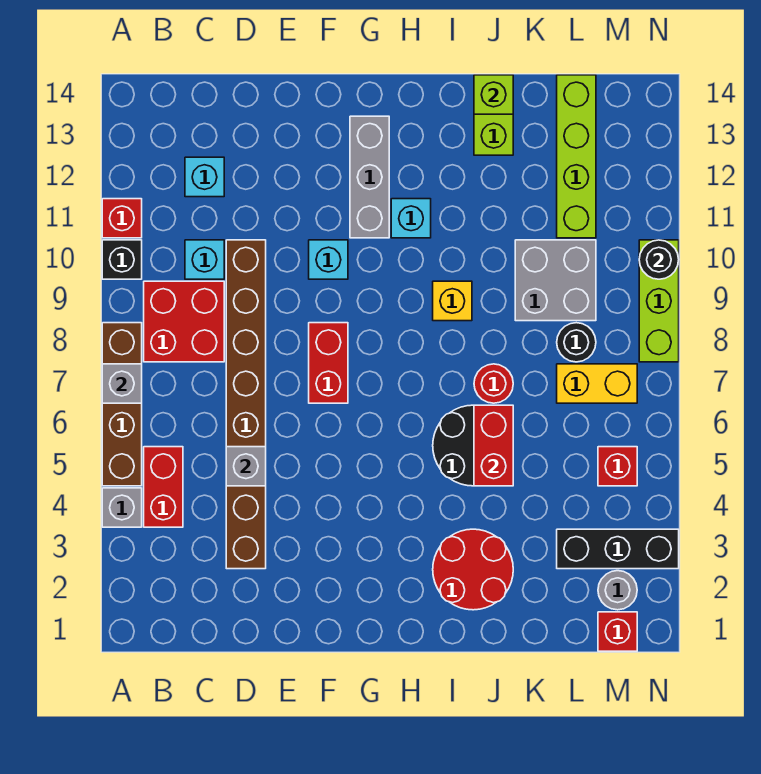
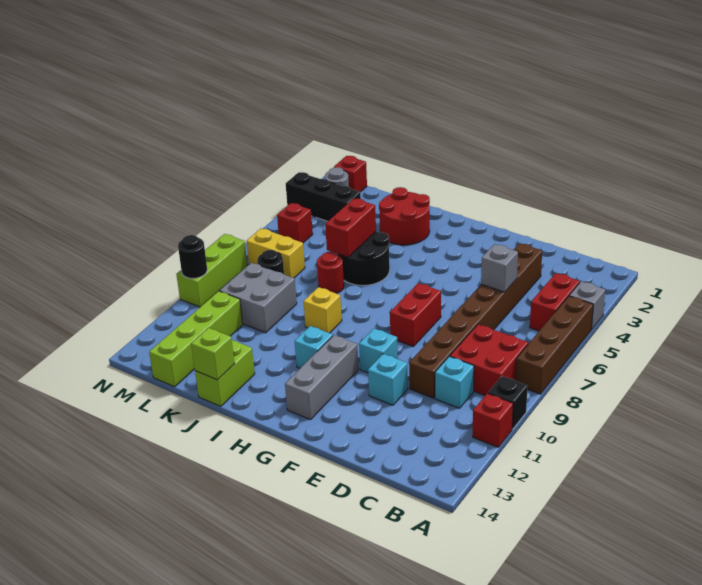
grey 1x1 brick [102,364,142,403] -> none
cyan 1x1 brick [185,157,224,197] -> cyan 1x1 brick moved to [368,354,408,405]

